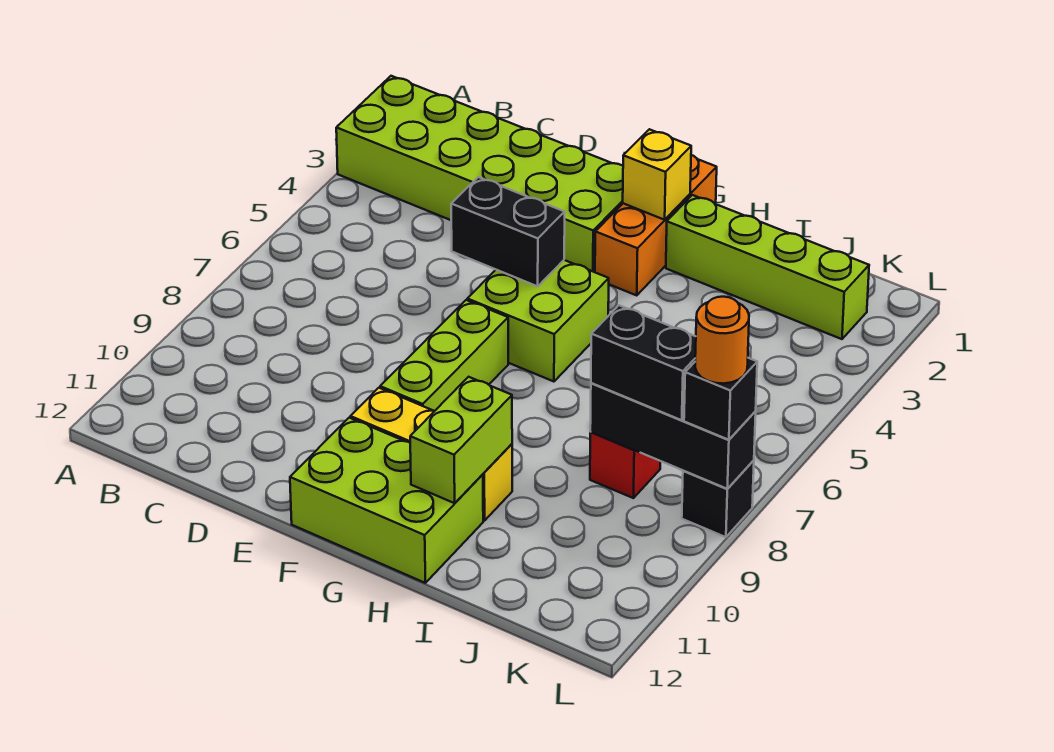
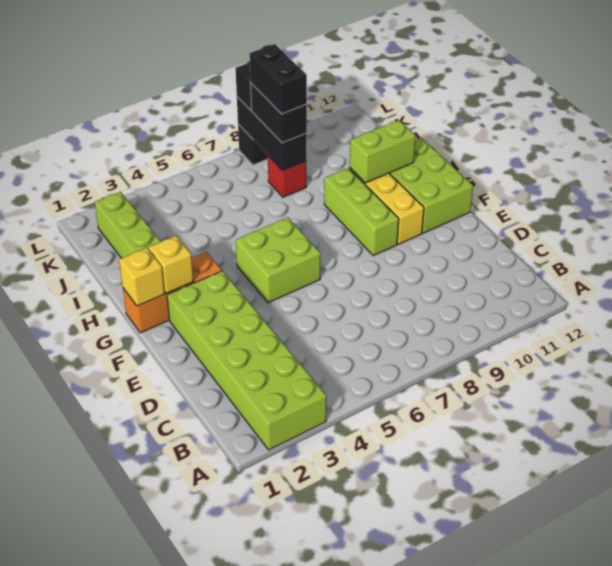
black 1x2 brick [451,177,565,286] -> black 1x2 brick moved to [250,44,307,114]
lime 1x3 brick [380,300,508,411] -> lime 1x3 brick turned to [324,168,399,256]
none -> yellow 1x1 brick [119,248,165,306]
orange 1x1 round brick [695,297,749,384] -> none

